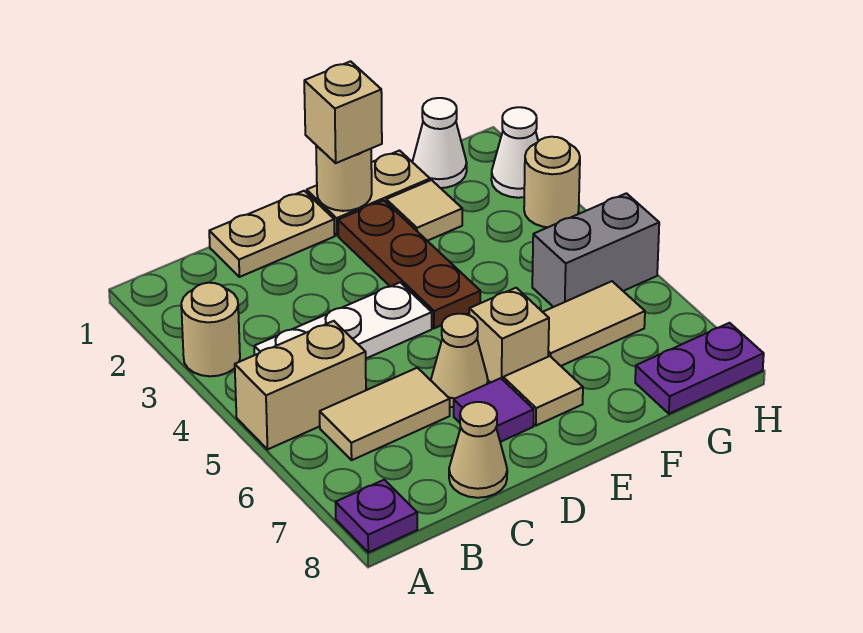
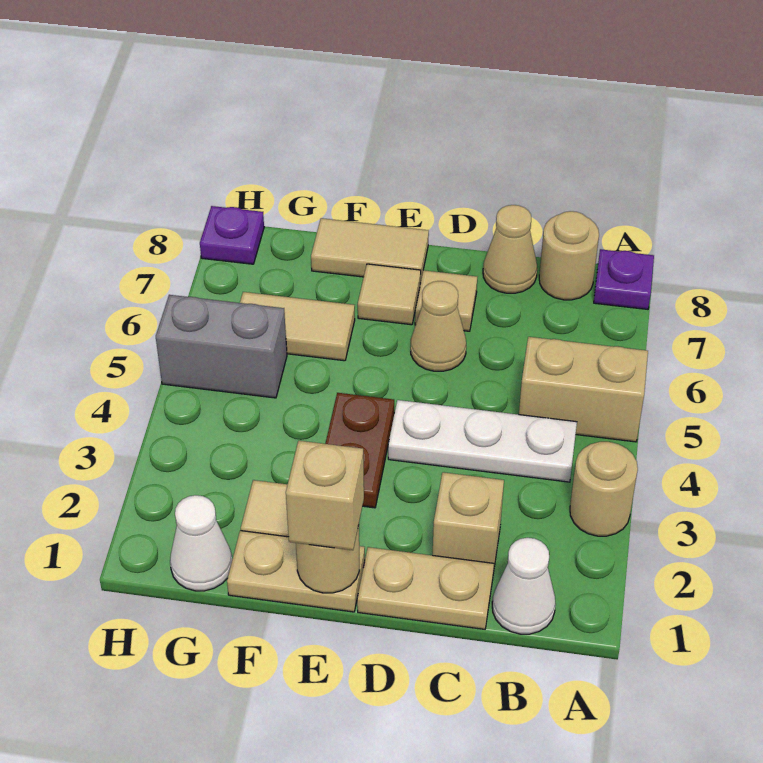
tan 1x2 tile [320,368,450,460] -> tan 1x2 tile moved to [311,218,429,283]
purple 1x1 tile [454,378,534,442] -> tan 1x1 tile [415,270,477,331]
brown 1x3 plate [338,200,480,328] -> brown 1x2 plate [325,393,394,508]
tan 1x1 brick [469,288,549,383] -> tan 1x1 brick moved to [433,472,504,573]
purple 1x2 plate [635,323,764,414] -> purple 1x1 plate [200,206,264,264]
white 1x1 cone [491,107,538,198] -> white 1x1 cone moved to [492,538,556,634]
tan 1x1 round brick [524,137,580,227] -> tan 1x1 round brick moved to [539,211,599,300]

